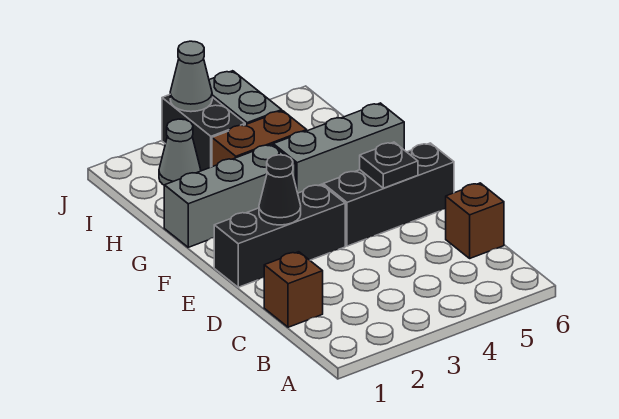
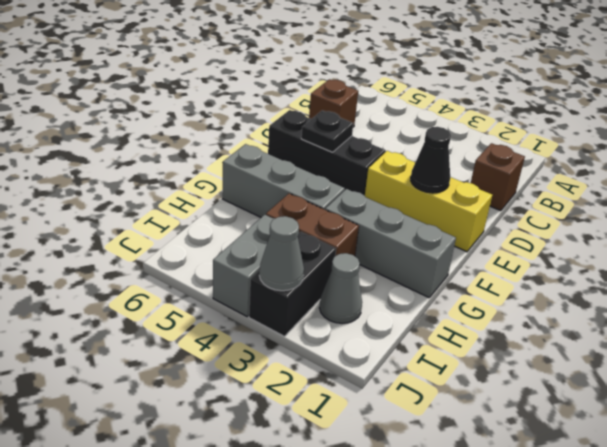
black 1x3 brick [214,184,345,287] -> yellow 1x3 brick [365,151,492,252]

